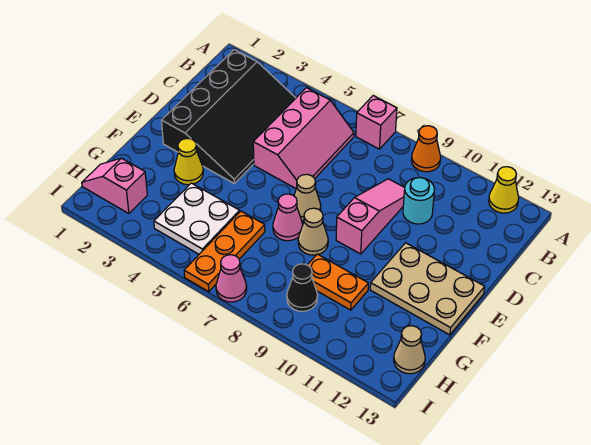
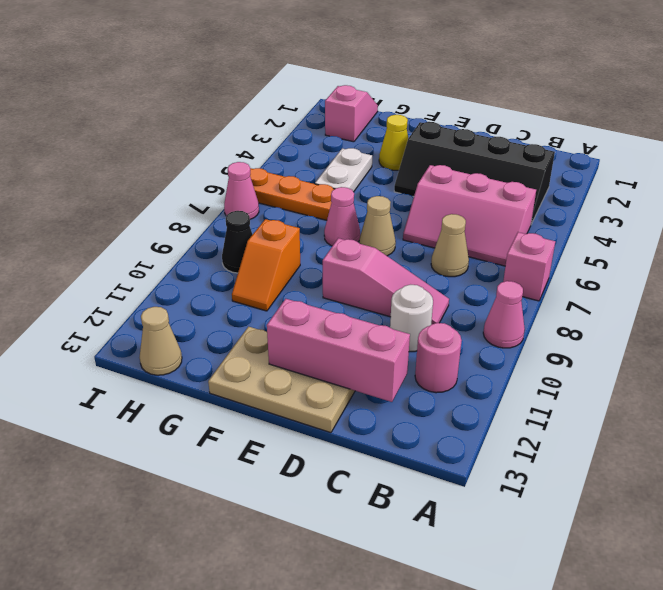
orange 1x1 cone [411,126,441,172] -> pink 1x1 cone [483,281,525,348]
yellow 1x1 cone [489,167,519,213] -> none
black 3x4 slope [161,50,296,183] -> black 2x4 slope [394,122,555,224]
none -> pink 1x1 round brick [415,323,462,393]
cyan 1x1 round brick [403,178,434,224] -> white 1x1 round brick [390,285,433,352]
none -> pink 1x3 brick [267,299,410,402]
tan 2x3 plate [370,243,485,335] -> tan 2x3 plate turned to [208,327,355,433]
tan 1x1 cone [298,208,328,255] -> tan 1x1 cone moved to [431,214,469,277]
white 2x2 plate [154,183,240,254] -> white 1x2 plate [315,148,372,192]
orange 1x2 plate [308,254,368,310] -> orange 1x2 slope [232,219,300,311]

